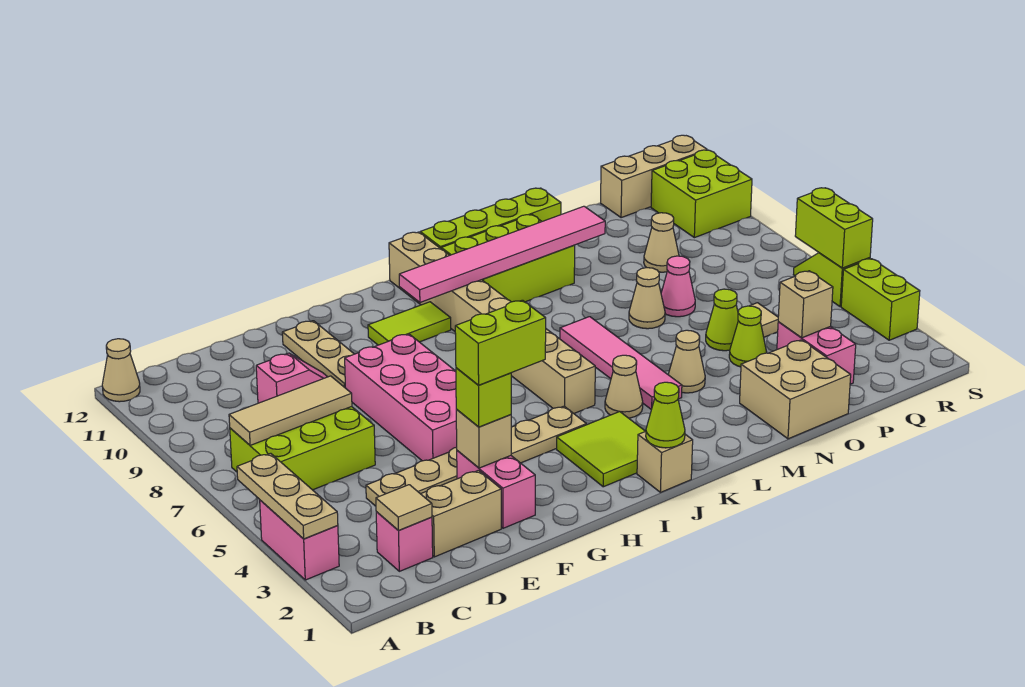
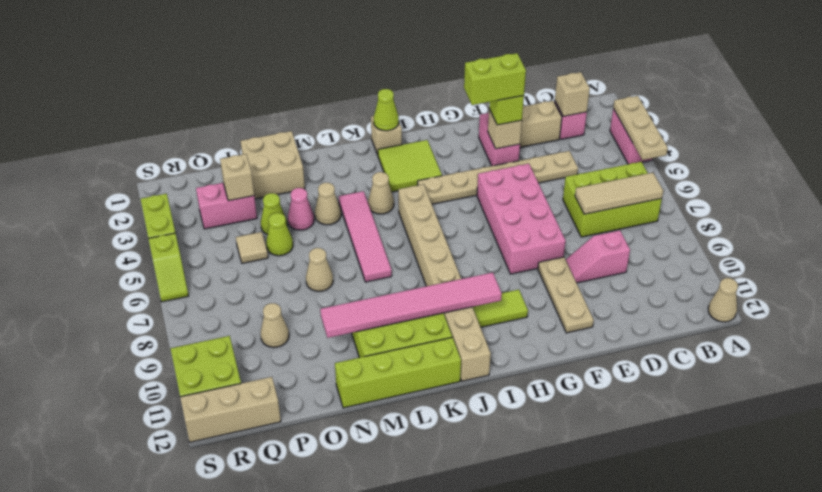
tan 1x1 tile [376,485,432,530] -> tan 1x1 brick [555,72,590,116]
pink 1x1 cone [661,256,695,317] -> pink 1x1 cone moved to [288,188,314,230]
pink 1x2 brick [777,322,856,384] -> pink 1x2 brick turned to [196,183,257,229]
lime 1x2 brick [795,188,873,268] -> none

